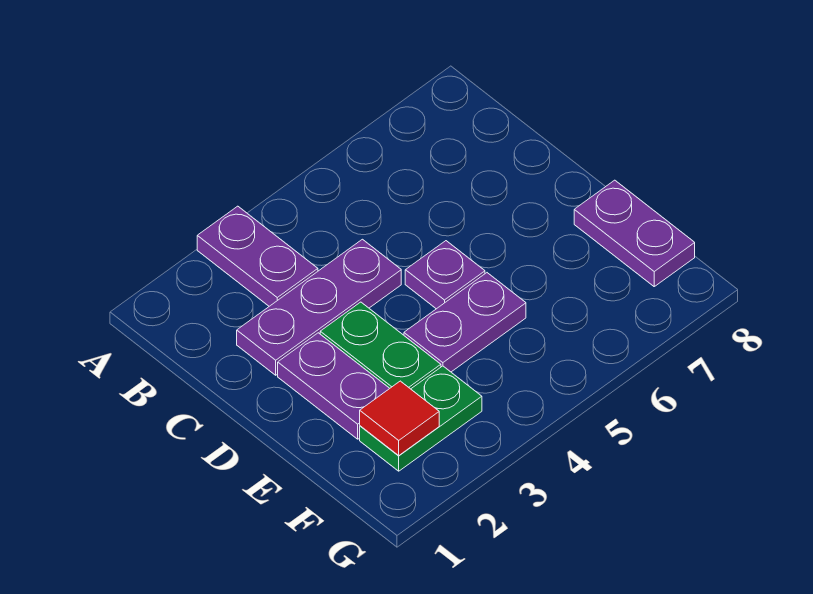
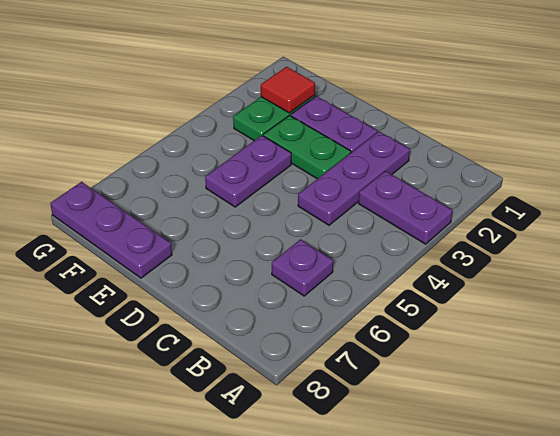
purple 1x1 plate [405,241,485,309] -> purple 1x1 plate moved to [272,239,333,296]
purple 1x2 plate [574,180,695,286] -> purple 1x3 plate [50,182,172,278]

